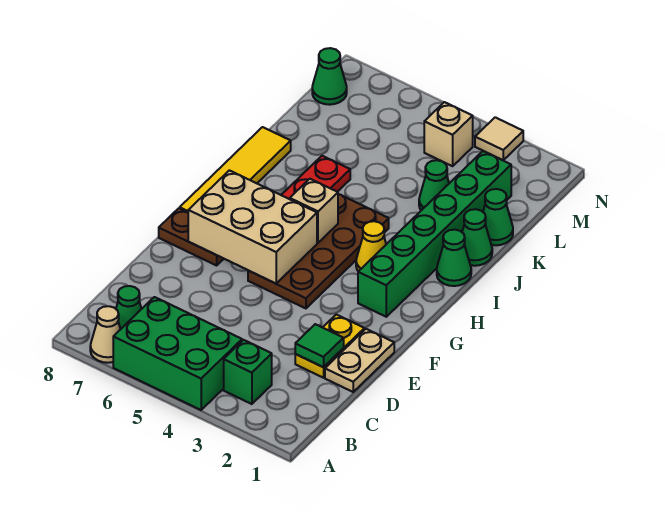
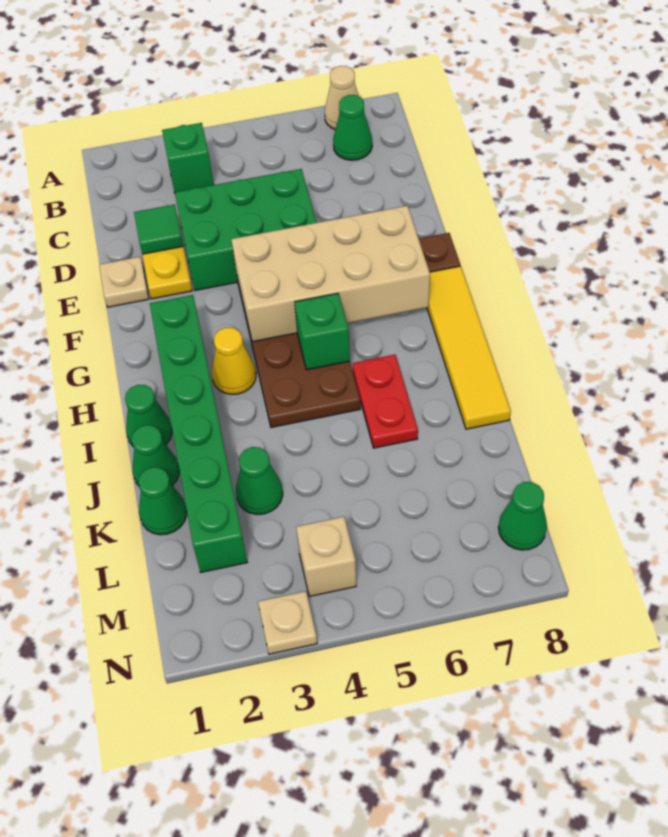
green 2x3 brick [113,297,242,410] -> green 2x3 brick moved to [175,169,316,290]
tan 1x2 plate [325,329,394,392] -> tan 1x1 plate [99,257,149,307]
tan 2x3 brick [188,170,317,284] -> tan 2x4 brick [231,206,430,342]
tan 1x1 brick [290,179,338,243] -> green 1x1 brick [295,293,350,370]
tan 1x1 tile [475,117,523,160] -> tan 1x1 plate [258,591,317,654]

